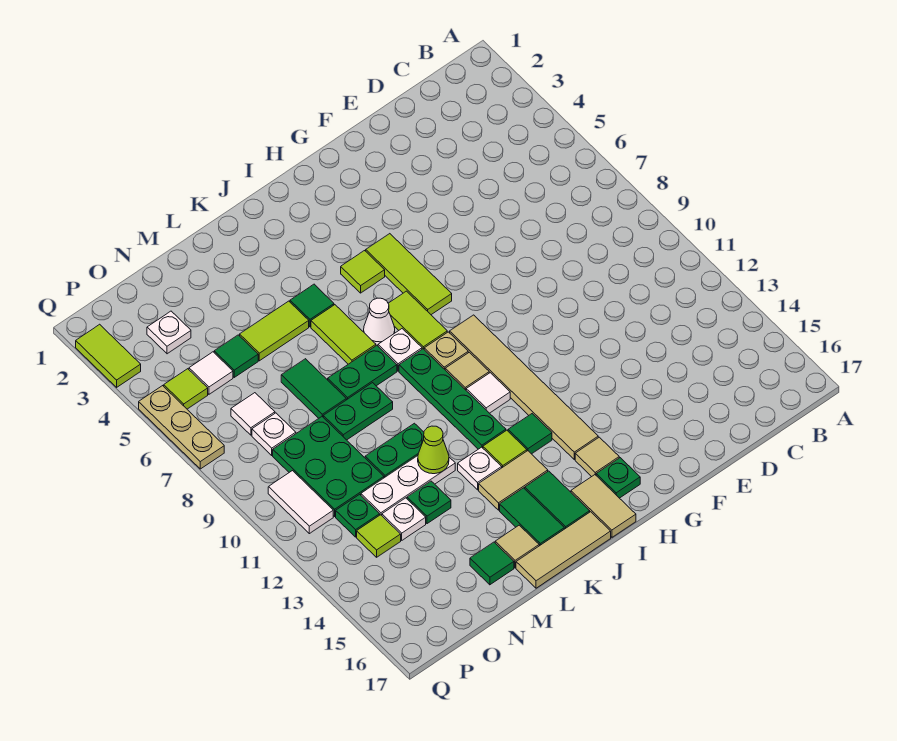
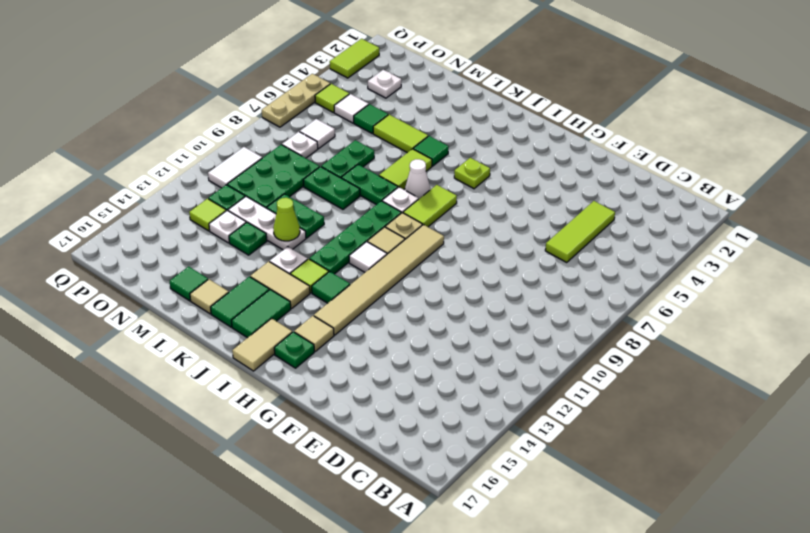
lime 1x3 tile [366,234,452,315] -> lime 1x3 tile moved to [545,201,615,263]
lime 1x1 tile [341,251,385,293] -> lime 1x1 plate [454,158,490,189]
tan 1x3 tile [516,512,611,588] -> none
green 1x2 tile [281,359,346,418] -> green 1x2 plate [321,140,374,178]

